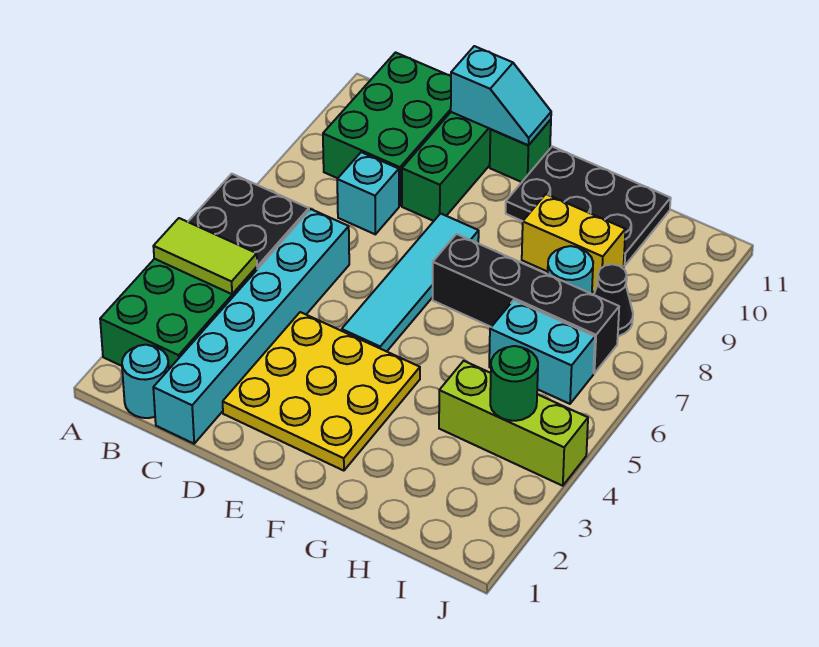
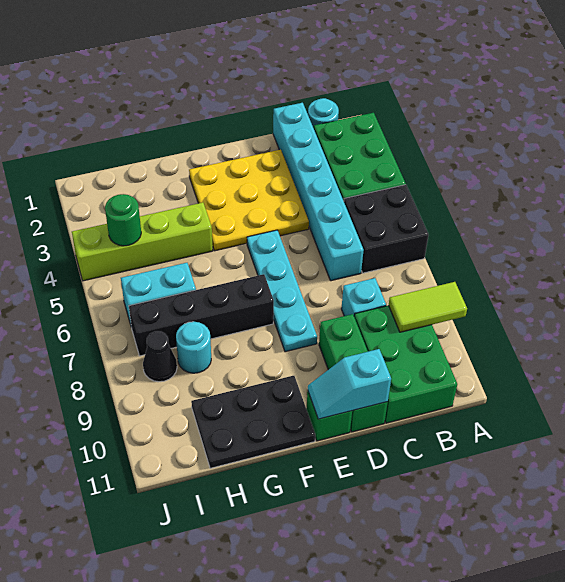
lime 1x2 tile [153,218,257,294] -> lime 1x2 tile moved to [389,282,467,332]
cyan 1x4 tile [342,213,479,352] -> cyan 1x4 plate [247,230,317,352]
yellow 1x2 brick [522,194,625,292] -> none
lime 1x3 brick [439,361,588,486] -> lime 1x4 brick [72,203,213,281]

